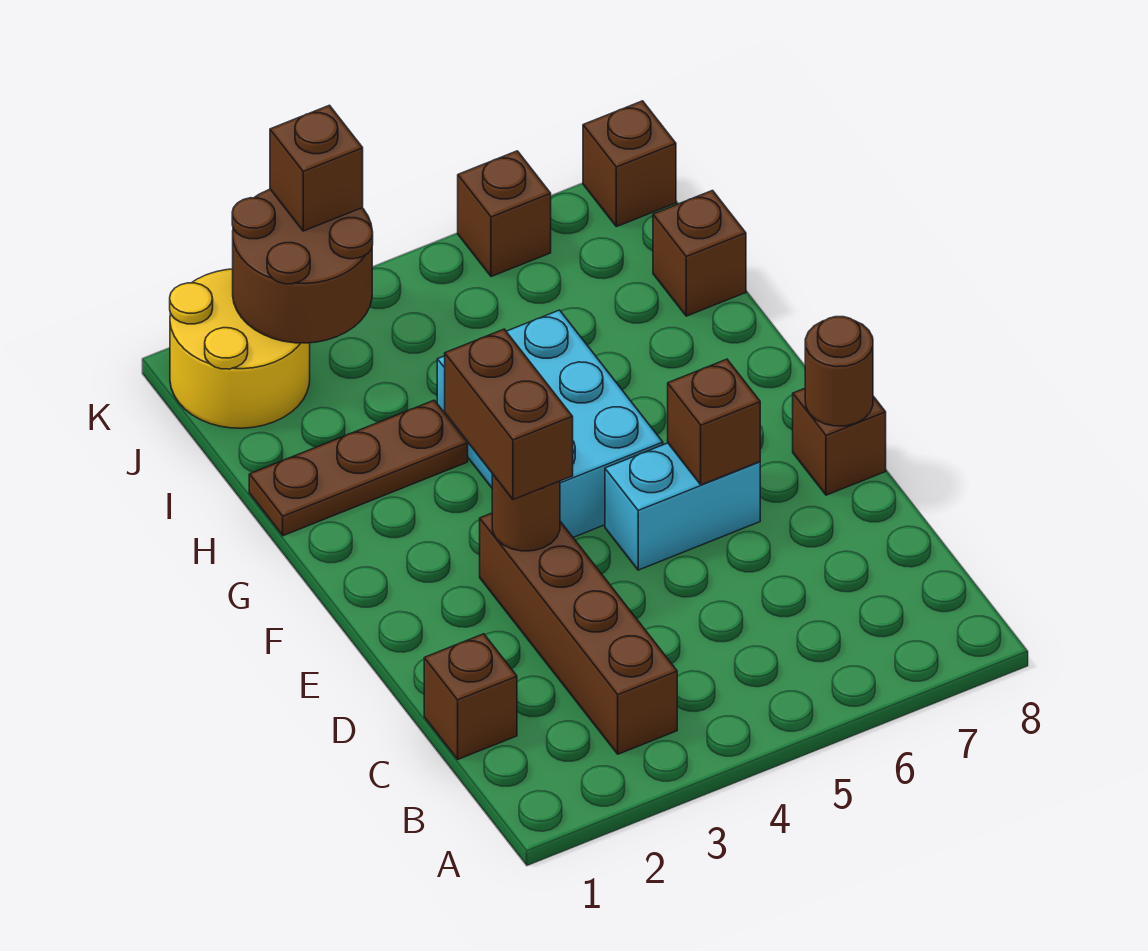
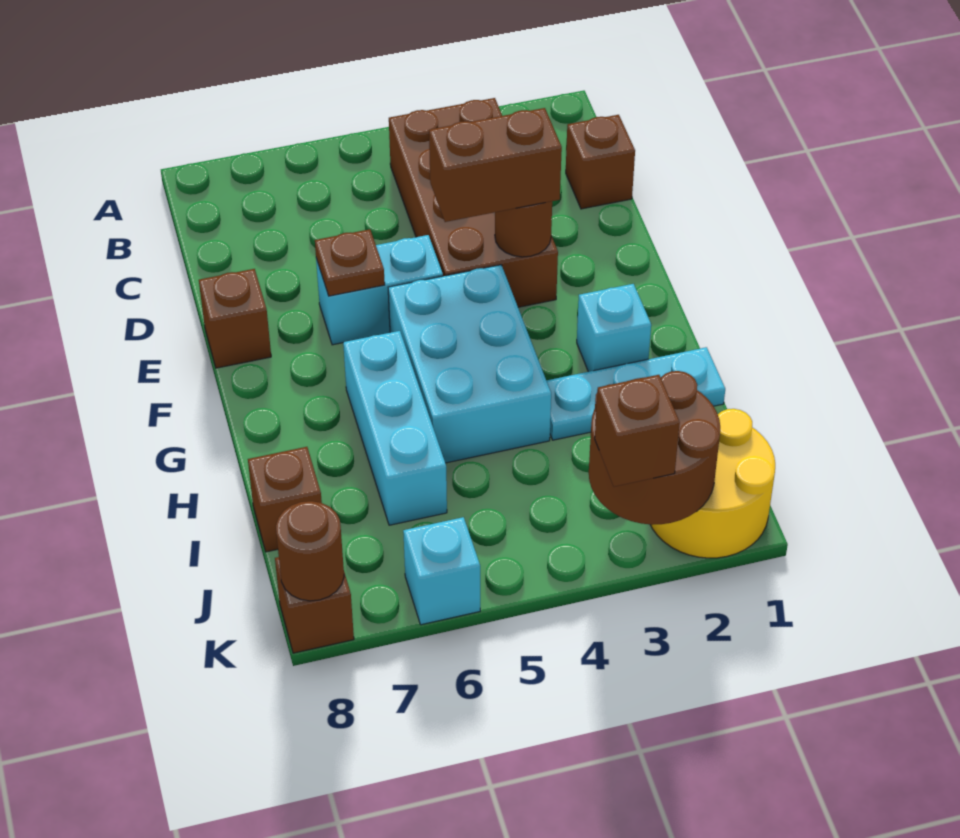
brown 1x4 brick [480,513,677,754] -> brown 2x4 brick [389,98,558,307]
brown 1x2 brick [445,329,573,500] -> brown 1x2 brick turned to [429,108,562,222]
brown 1x1 brick [668,359,760,485] -> brown 1x1 plate [315,229,385,296]
brown 1x1 round brick [805,317,873,426] -> brown 1x1 round brick moved to [276,501,344,601]
none -> cyan 1x1 brick [577,284,651,372]
none -> cyan 1x3 brick [343,331,447,525]
brown 1x3 plate [249,400,468,536] -> cyan 1x3 plate [547,347,725,440]
brown 1x1 brick [458,151,551,277] -> cyan 1x1 brick [403,517,480,625]

